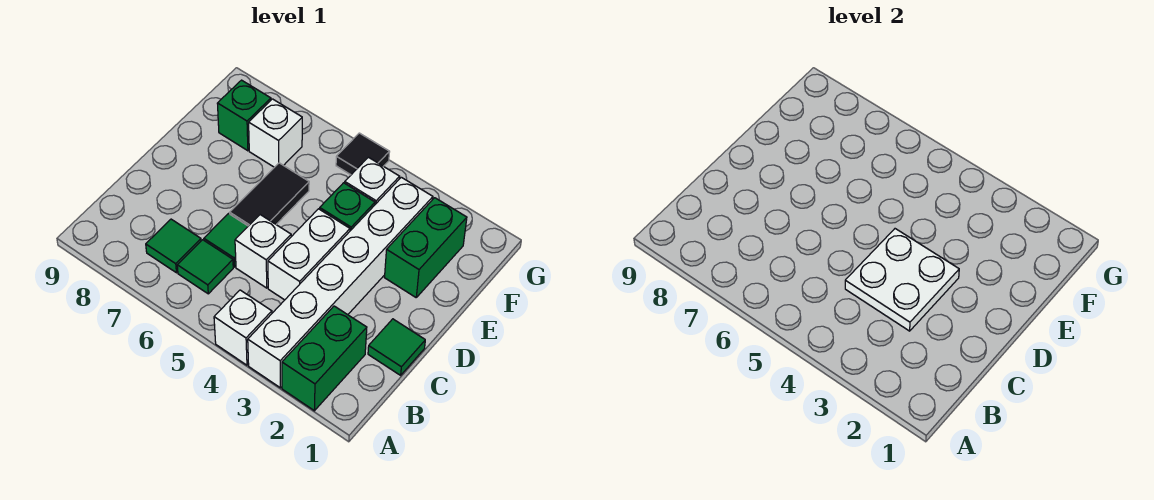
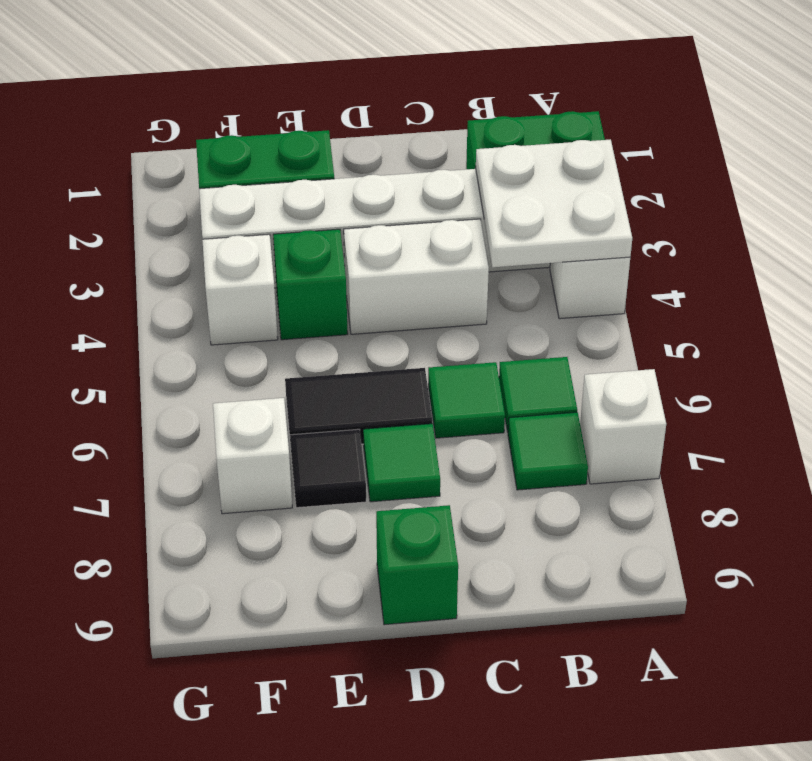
green 1x1 tile [368,319,425,375] -> green 1x1 tile moved to [363,424,440,502]
white 2x2 plate [845,229,959,331] -> white 2x2 plate moved to [475,139,632,267]
white 1x1 brick [235,215,291,288] -> white 1x1 brick moved to [580,369,666,484]
green 1x1 brick [217,80,271,151] -> green 1x1 brick moved to [376,505,458,625]
black 1x1 tile [336,133,389,175] -> black 1x1 tile moved to [290,429,366,508]

